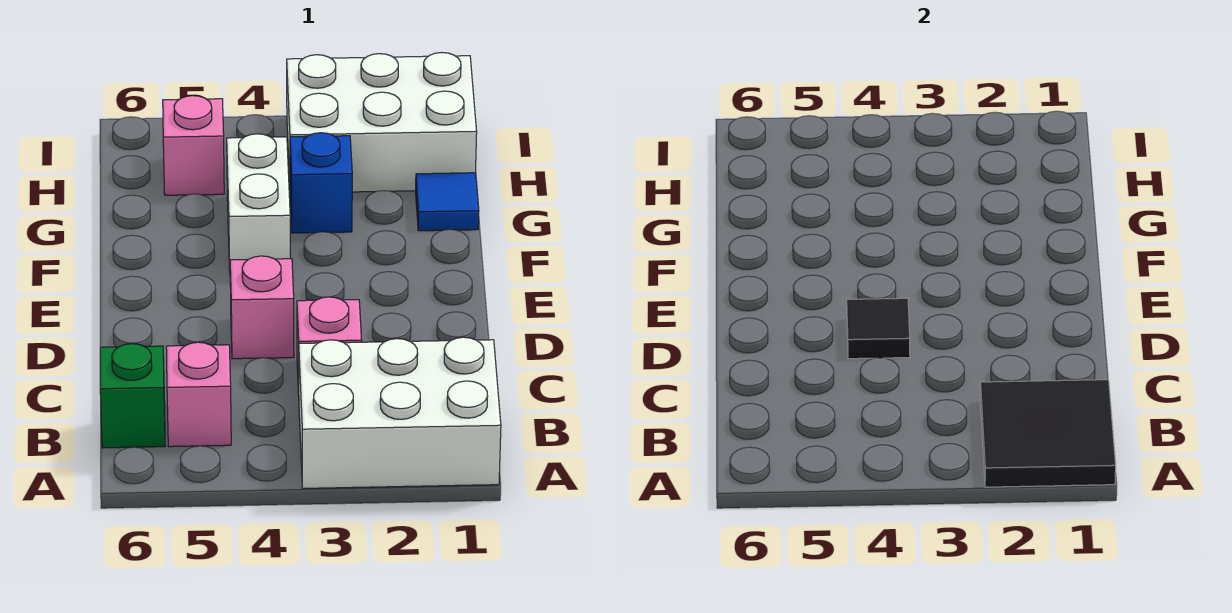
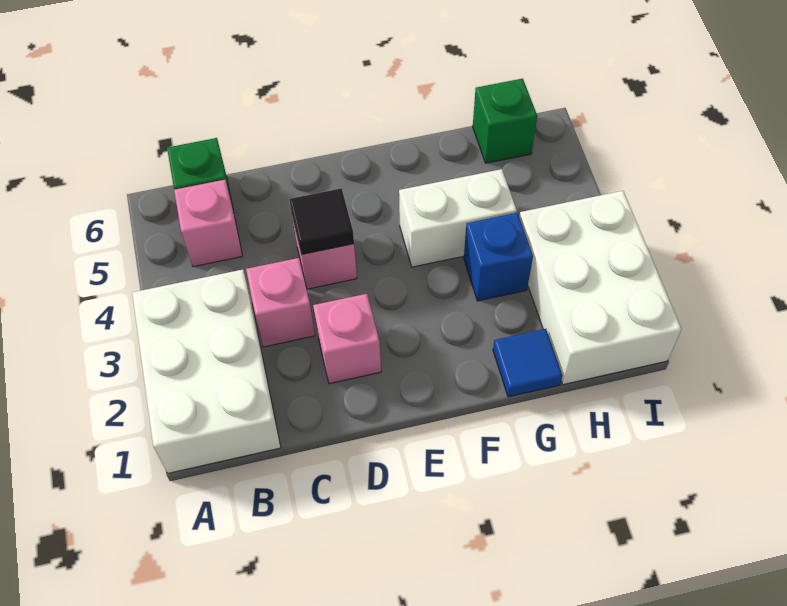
black 2x2 tile [980,380,1116,487] -> none
pink 1x1 brick [163,96,224,195] -> pink 1x1 brick moved to [313,294,381,384]
none -> green 1x1 brick [473,78,537,163]

